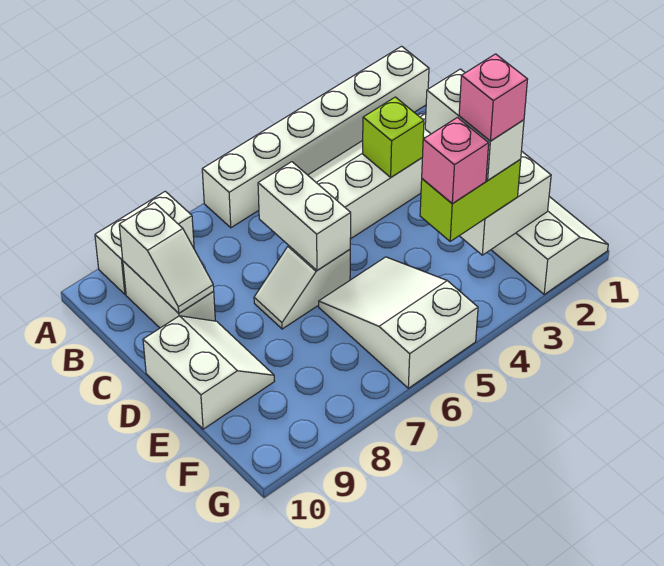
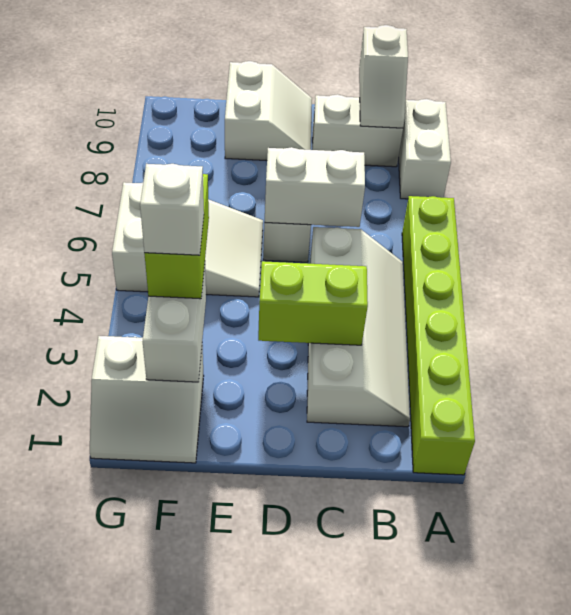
white 1x6 brick [202,46,429,228] -> lime 1x6 brick [402,196,475,475]
white 1x2 slope [119,203,214,313] -> white 1x2 slope turned to [359,25,408,128]
lime 1x1 brick [363,97,424,177] -> lime 1x2 brick [258,261,368,345]
white 2x2 slope [143,316,275,429] -> white 2x2 slope turned to [225,61,312,161]
white 1x2 brick [425,69,524,180] -> white 1x1 brick [140,164,204,255]
pink 1x1 brick [459,54,528,141] -> none
pink 1x1 brick [422,117,489,203] -> none

